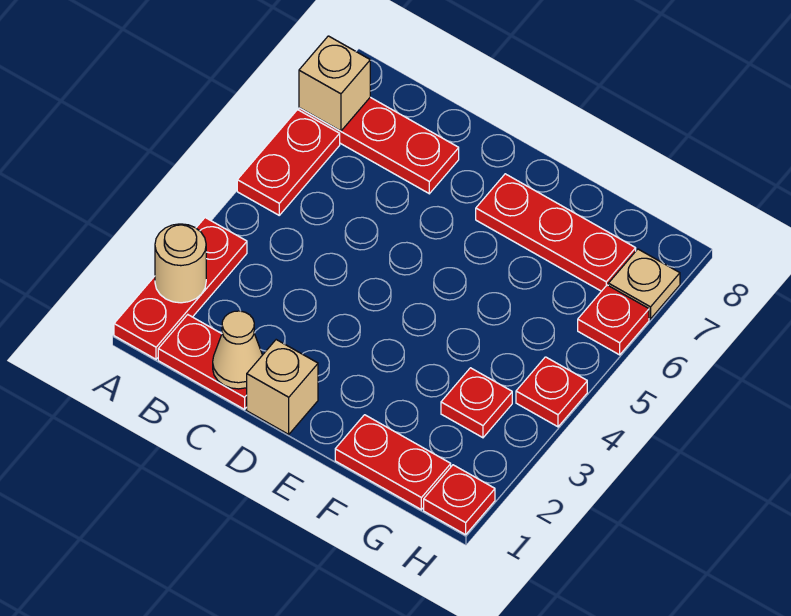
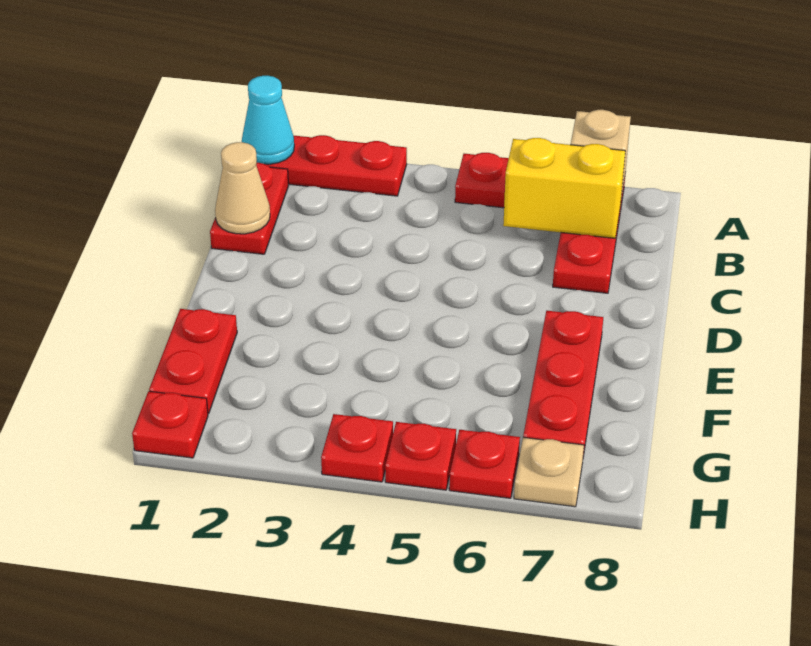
none -> cyan 1x1 cone [242,76,294,164]
tan 1x1 round brick [155,224,206,303] -> none
none -> yellow 1x2 brick [503,138,625,238]
tan 1x1 brick [247,340,318,434] -> none
red 1x1 plate [441,368,512,438] -> red 1x1 plate moved to [385,422,456,490]

